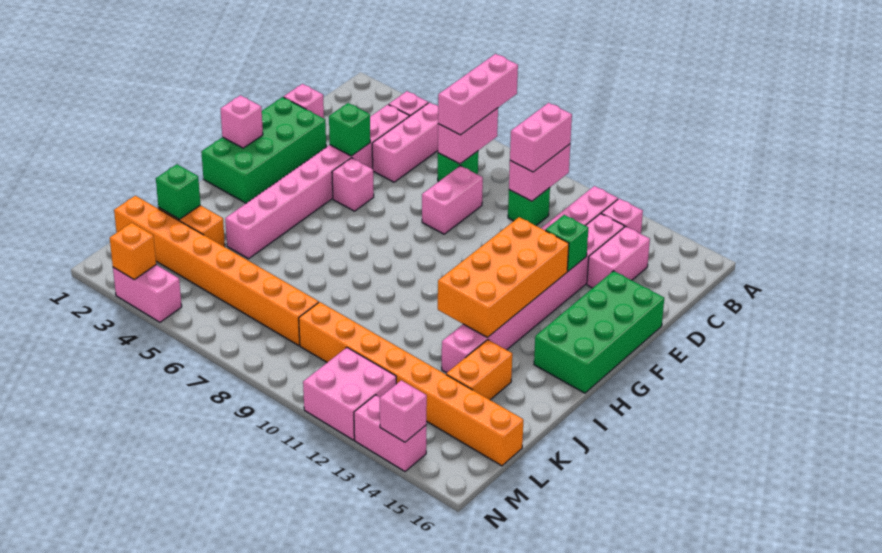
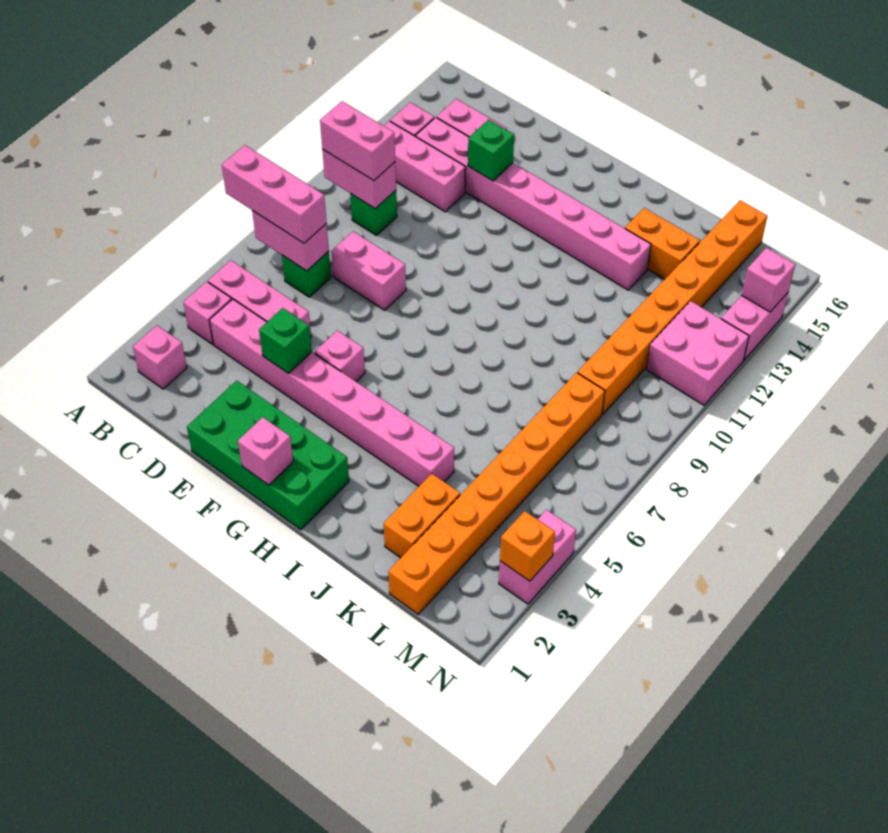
pink 1x1 brick [284,84,324,118] -> pink 1x1 brick moved to [133,325,187,389]
green 2x4 brick [534,271,664,393] -> none
orange 2x4 brick [438,217,569,338] -> none
green 1x1 brick [156,164,200,219] -> none

